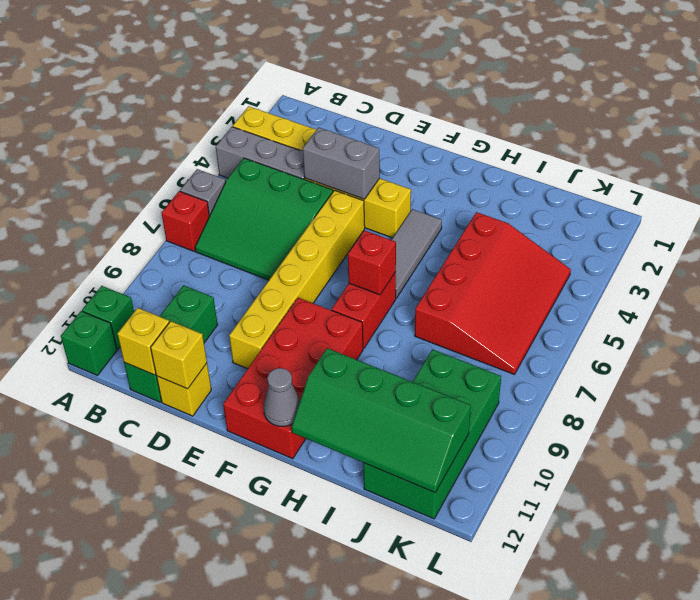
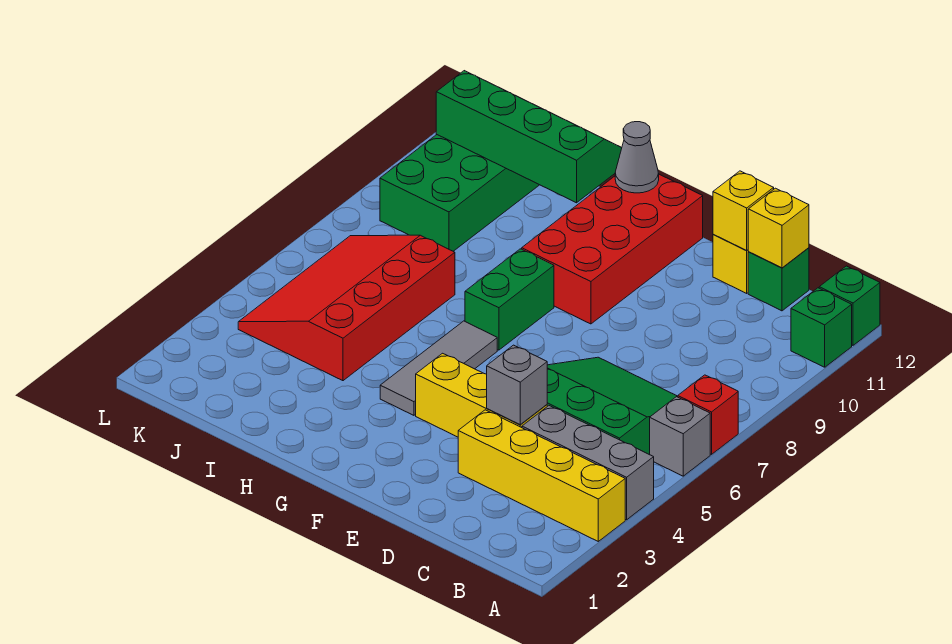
green 1x3 brick [124,285,218,402] -> green 1x1 brick [748,248,809,311]
grey 1x2 brick [303,127,380,199] -> grey 1x1 brick [487,345,547,424]
yellow 1x6 brick [229,190,365,369] -> none
red 1x2 brick [332,272,396,349] -> green 1x2 brick [465,249,554,350]
red 1x1 brick [348,230,396,295] -> none

